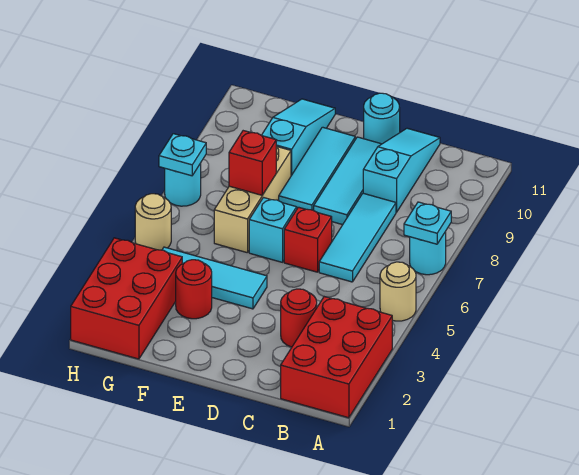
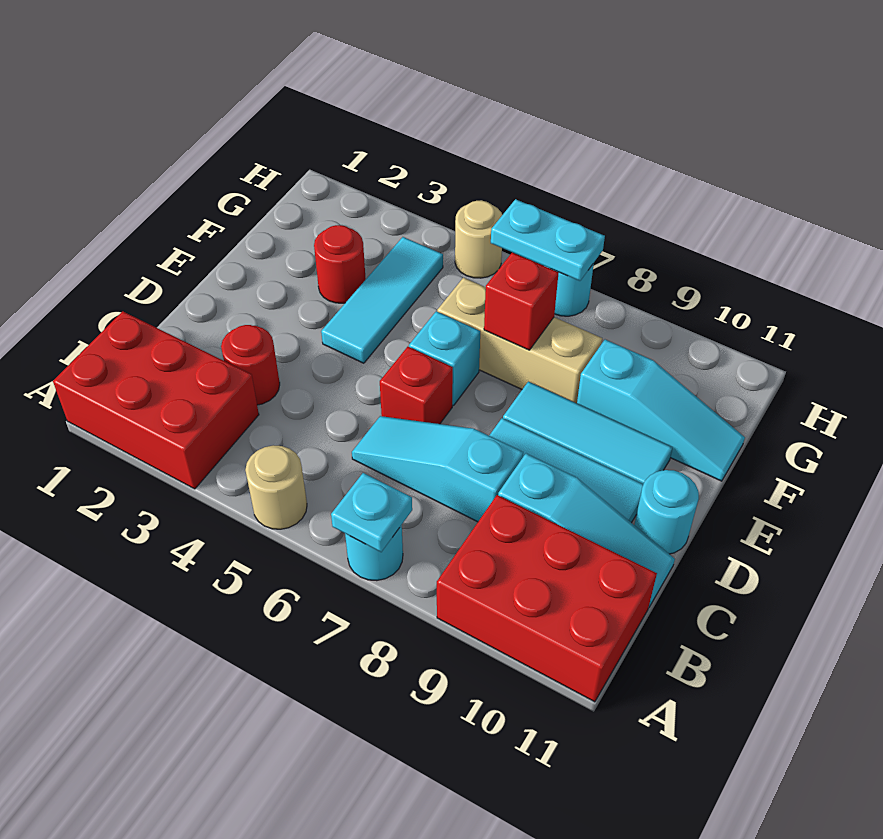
cyan 1x3 tile [319,193,396,282] -> cyan 1x3 slope [352,416,523,522]
red 2x3 brick [71,238,182,359] -> red 2x3 brick moved to [437,495,657,702]
cyan 1x1 plate [159,134,206,176] -> cyan 1x2 plate [491,199,605,281]

